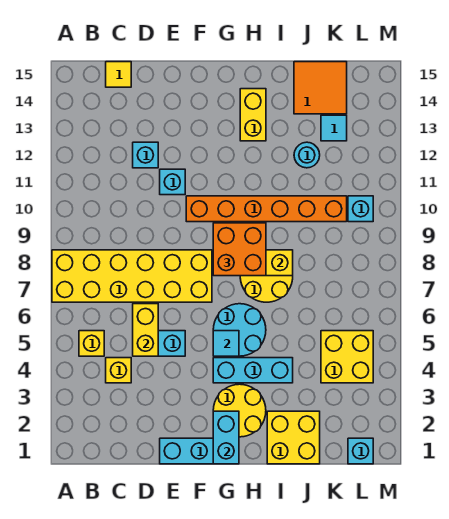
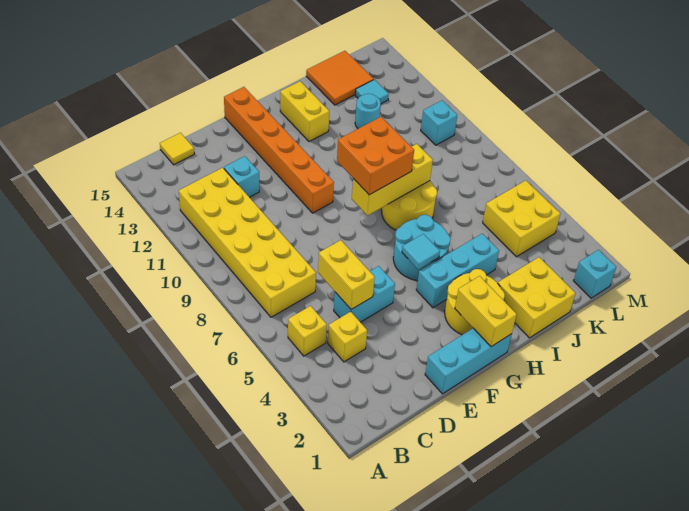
yellow 2x6 brick [52,250,212,302] -> yellow 2x6 brick turned to [179,168,316,317]
cyan 1x1 brick [160,169,185,195] -> none
orange 1x6 brick [186,196,347,222] -> orange 1x6 brick turned to [224,87,334,213]
cyan 1x2 brick [213,411,239,464] -> yellow 1x2 brick [455,276,517,347]

